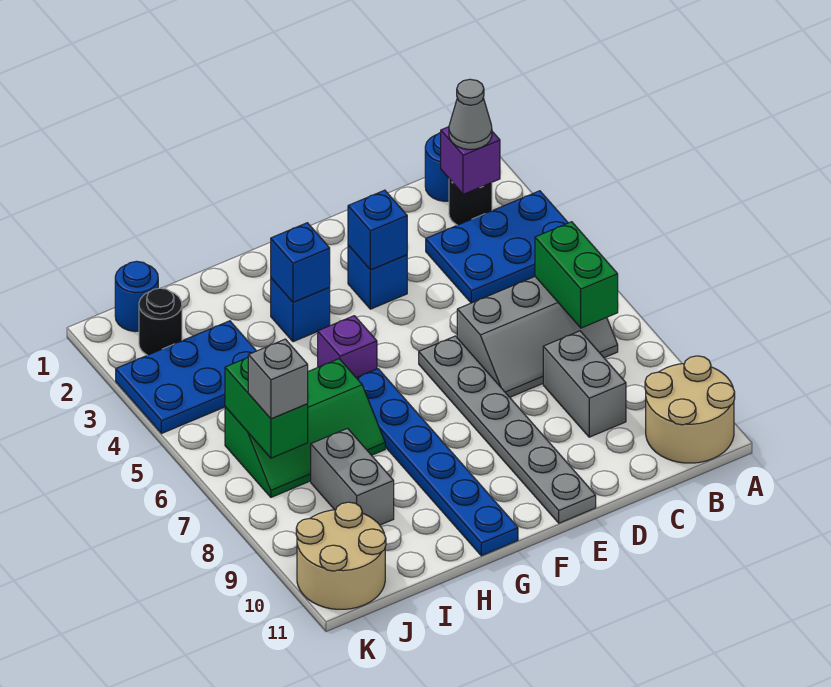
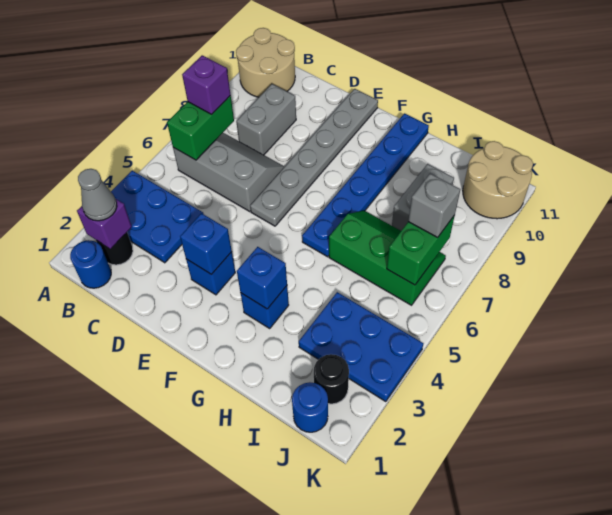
purple 1x1 brick [318,316,377,378] -> purple 1x1 brick moved to [182,55,231,114]

